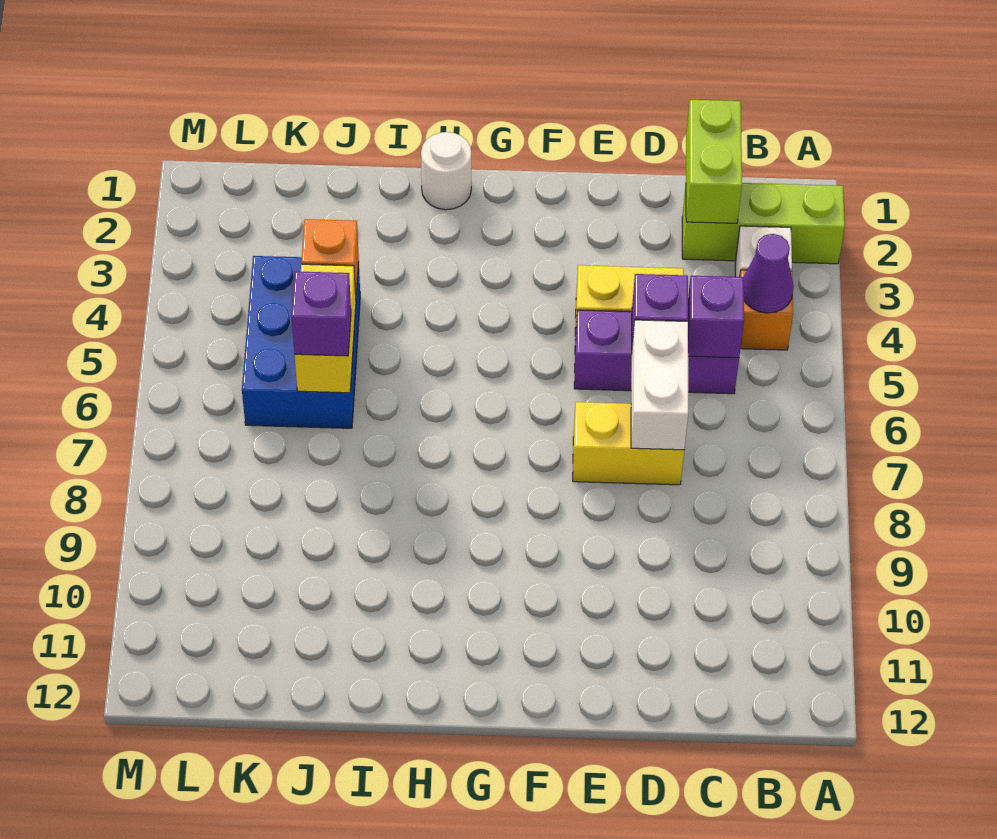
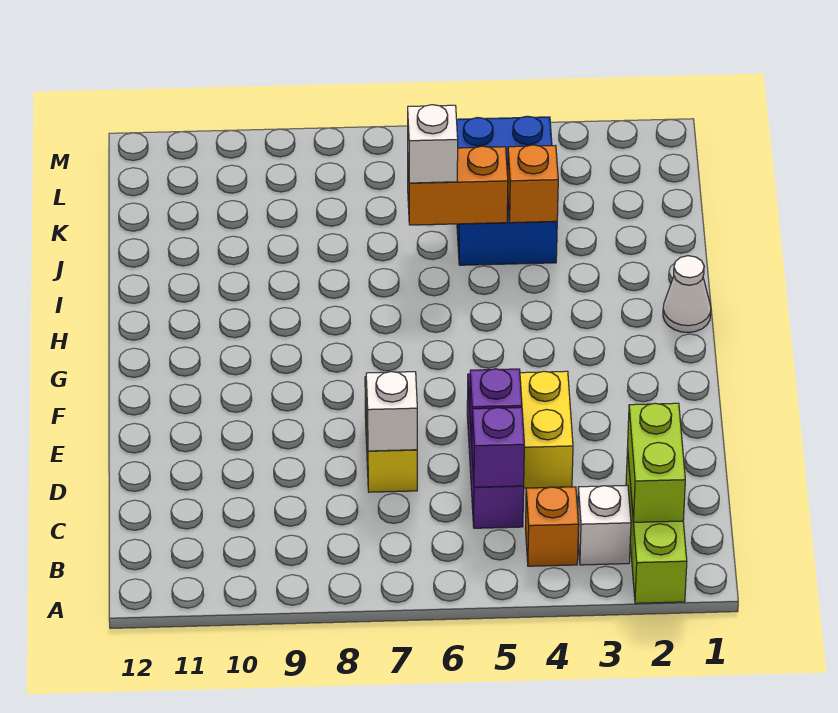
purple 1x1 cone [744,234,794,313] -> none
lime 1x2 brick [686,100,742,223] -> lime 1x2 brick turned to [628,403,685,522]
white 1x2 brick [631,320,689,450] -> white 1x1 brick [366,372,417,451]
white 1x1 round brick [421,132,471,210] -> white 1x1 cone [663,256,711,333]
blue 2x3 brick [242,256,360,428] -> blue 2x3 brick turned to [457,116,557,265]
yellow 1x2 brick [295,264,356,393] -> orange 1x2 brick [408,146,508,225]
purple 1x1 brick [291,271,351,356] -> white 1x1 brick [408,105,458,183]

